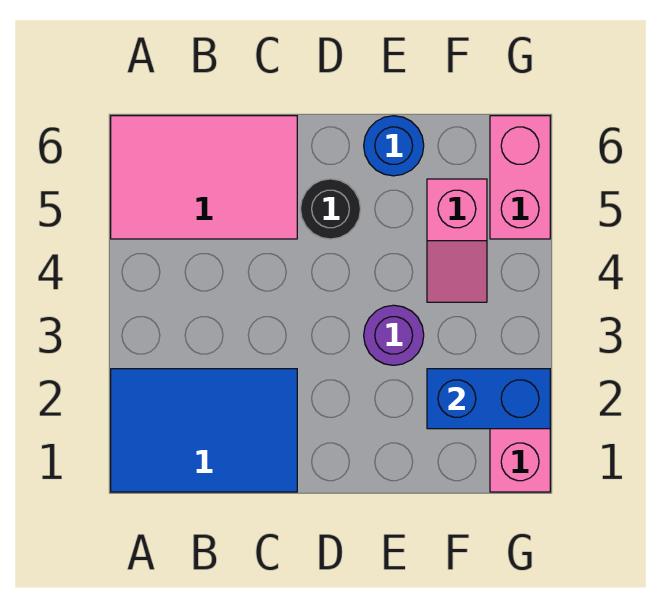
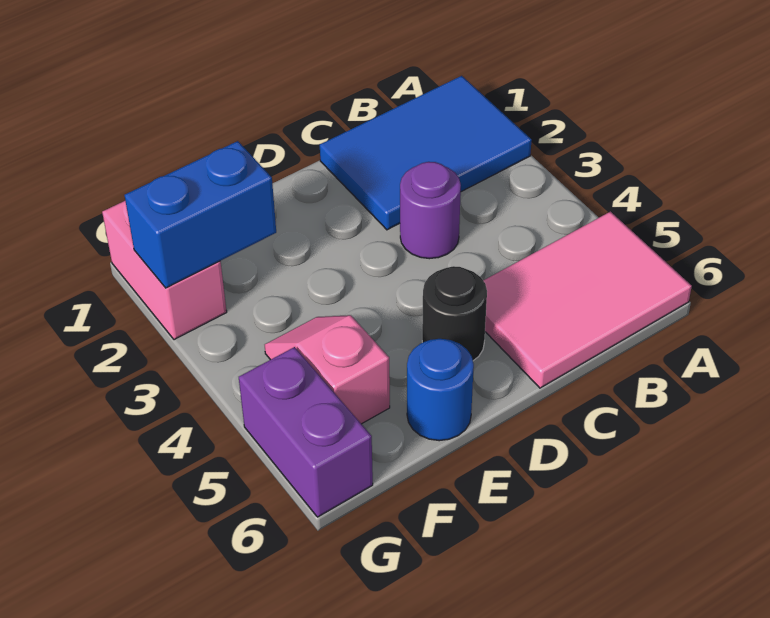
purple 1x1 round brick [364,305,424,365] -> purple 1x1 round brick moved to [400,162,461,259]
pink 1x2 brick [490,116,550,239] -> purple 1x2 brick [239,347,373,517]

